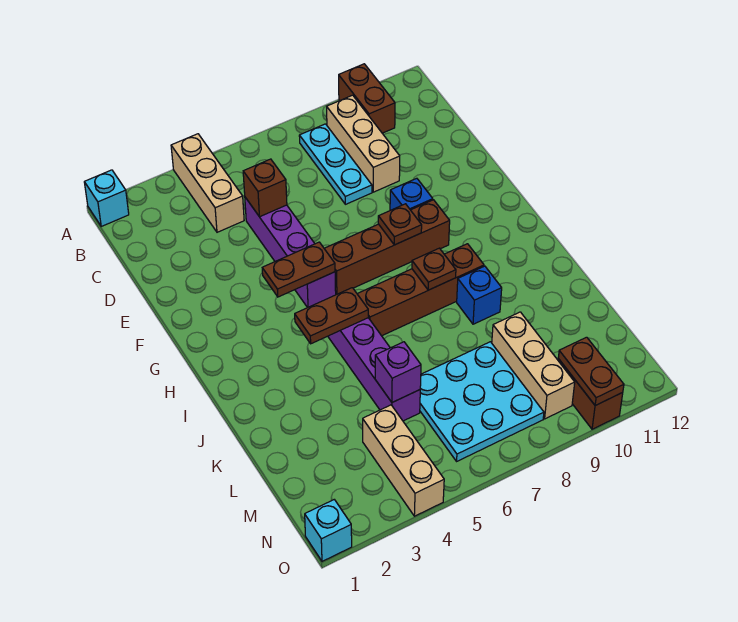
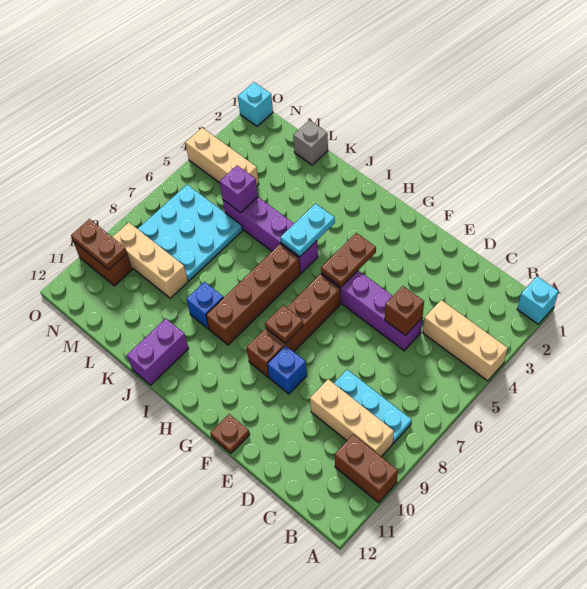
brown 1x2 plate [295,288,369,344] -> cyan 1x2 plate [280,204,335,257]
brown 1x1 plate [412,248,456,290] -> brown 1x1 plate moved to [210,414,250,453]
none -> purple 1x2 brick [127,319,189,385]
none -> grey 1x1 brick [293,120,328,165]

